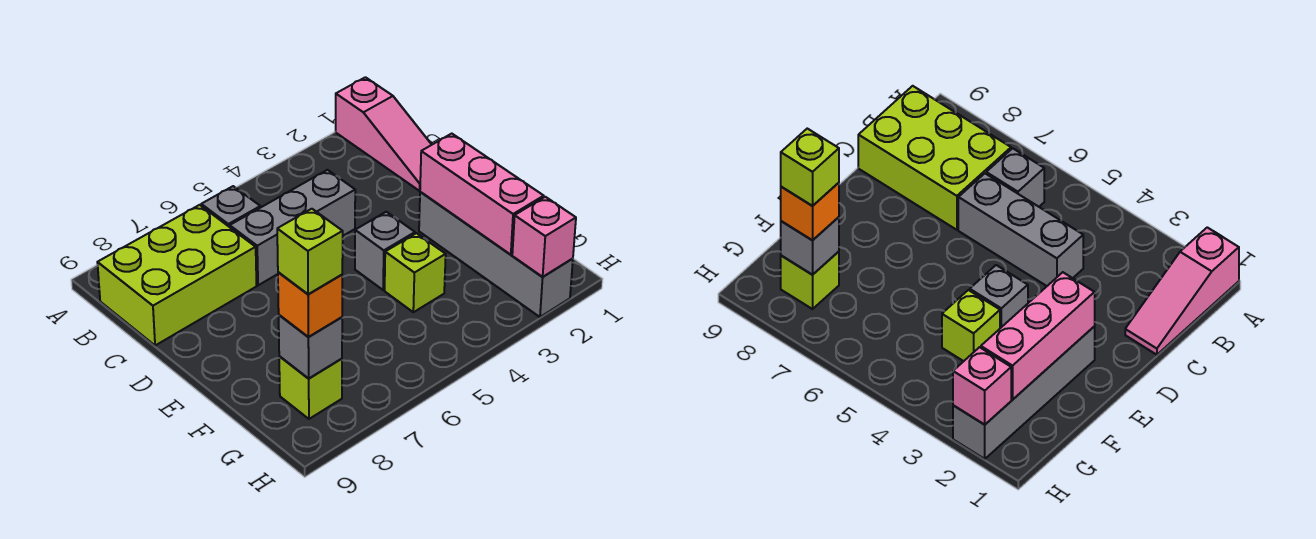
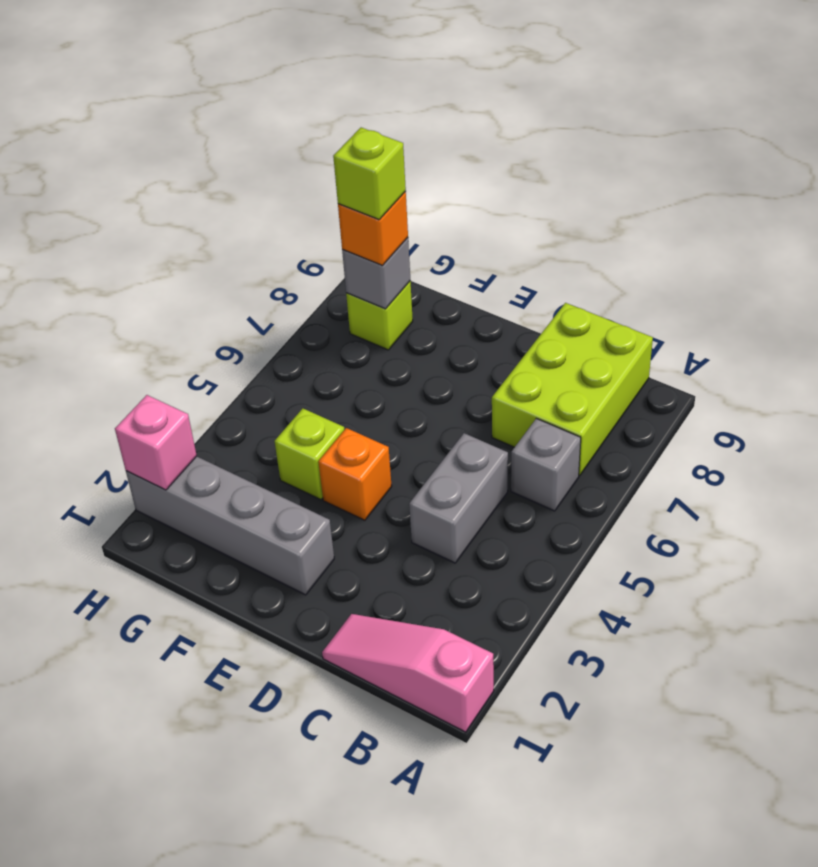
grey 1x3 brick [230,170,355,285] -> grey 1x2 brick [409,433,508,563]
pink 1x3 brick [420,134,544,255] -> none
grey 1x1 brick [355,212,415,290] -> orange 1x1 brick [318,428,392,520]

